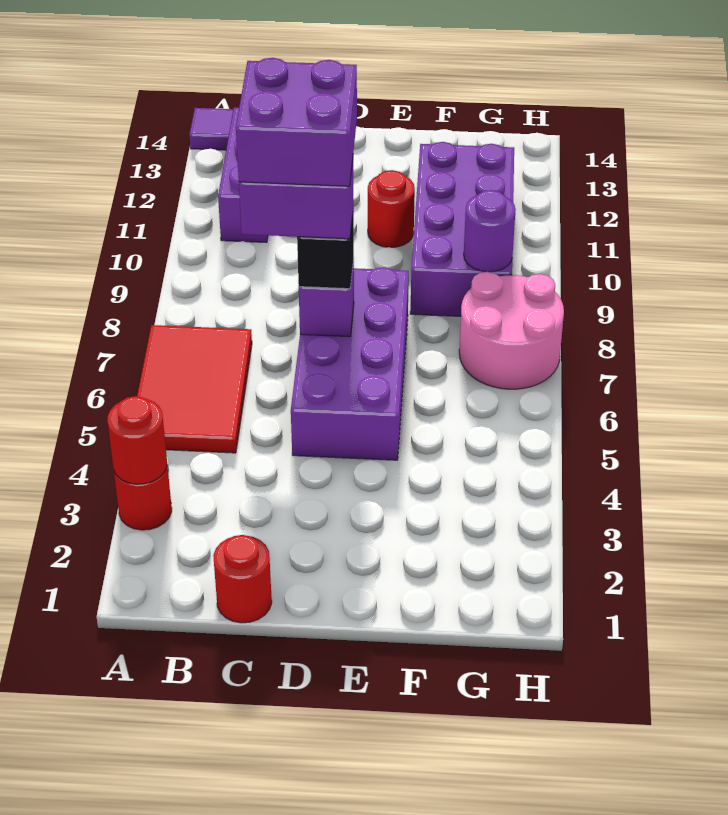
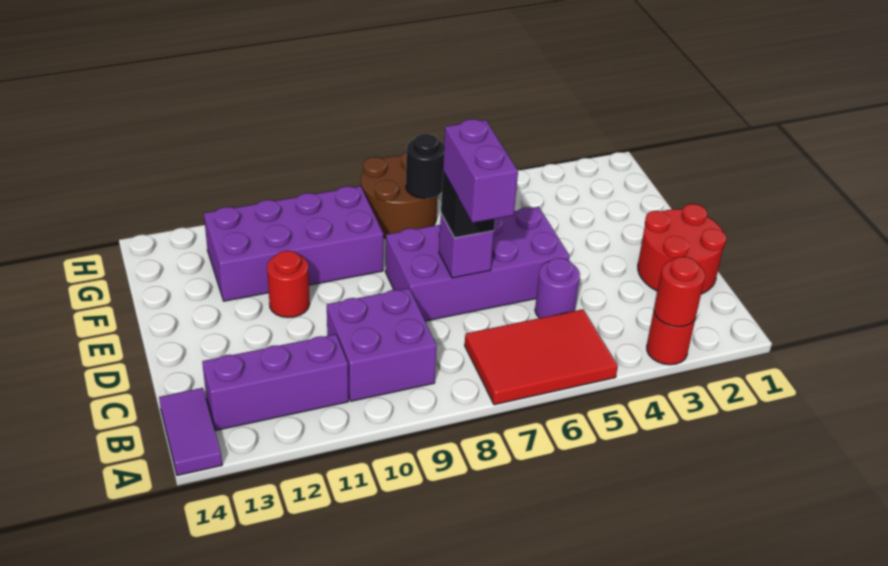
red 1x1 round brick [213,535,272,623] -> red 2x2 round brick [638,204,726,294]
purple 2x2 brick [236,58,357,186] -> purple 2x2 brick moved to [327,288,437,401]
pink 2x2 round brick [459,272,564,389] -> brown 2x2 round brick [361,152,438,238]
none -> black 1x1 round brick [406,134,444,198]
purple 1x1 round brick [464,190,516,272] -> purple 1x1 round brick moved to [535,258,580,318]

